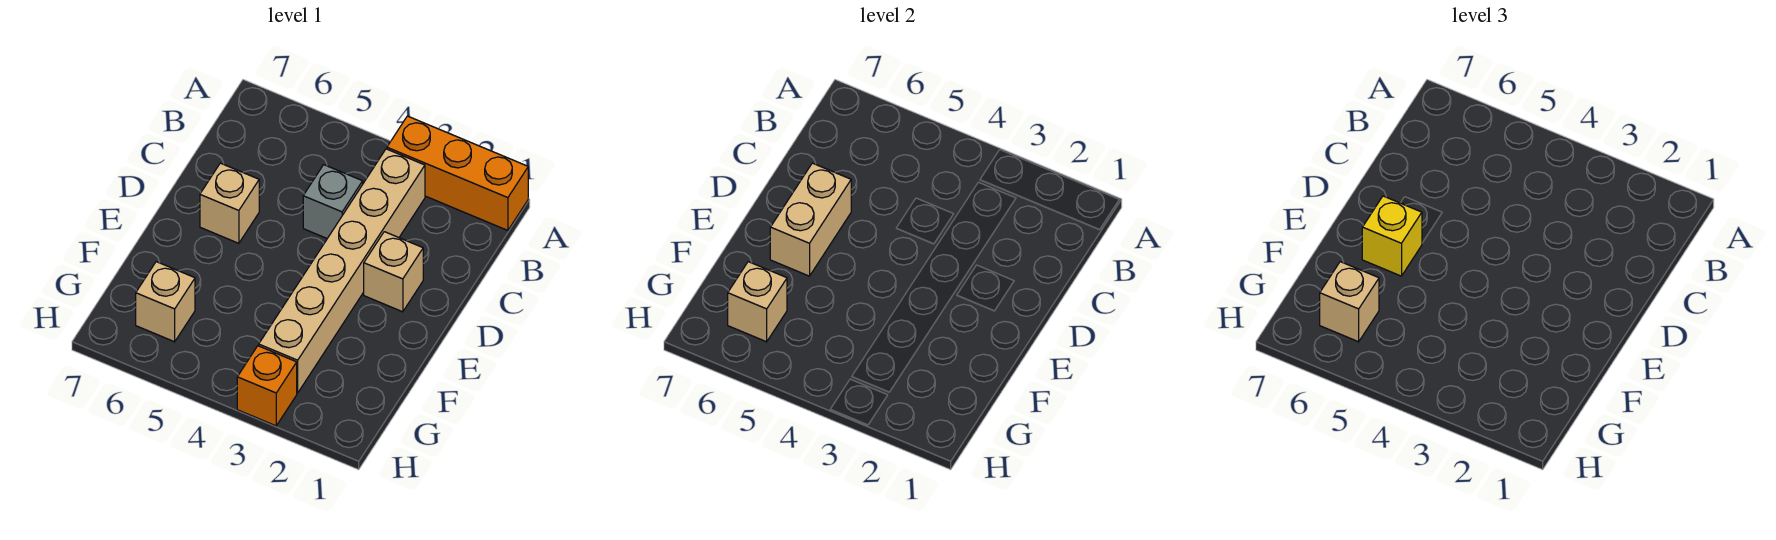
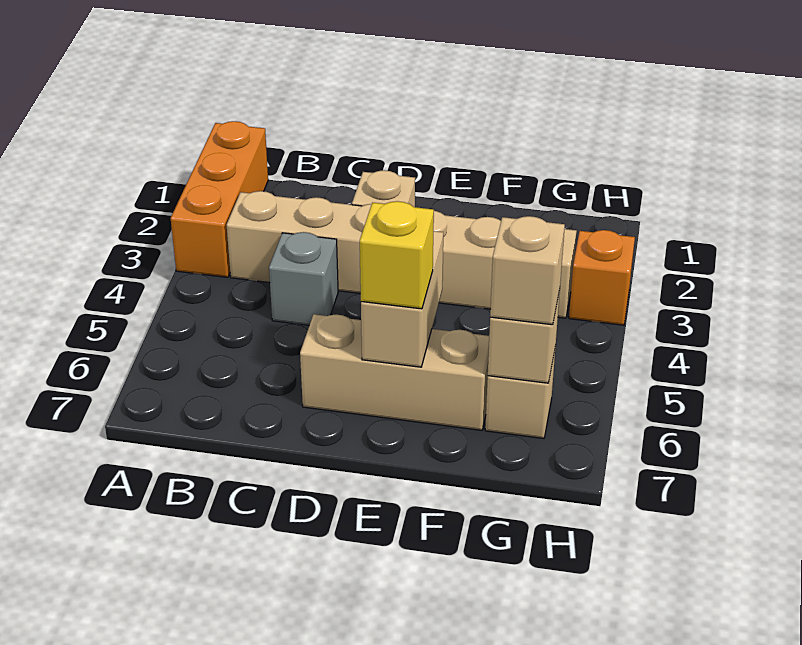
tan 1x1 brick [200,163,259,243] -> tan 1x3 brick [300,314,489,430]
tan 1x2 brick [770,163,851,276] -> tan 1x2 brick turned to [361,231,443,367]

